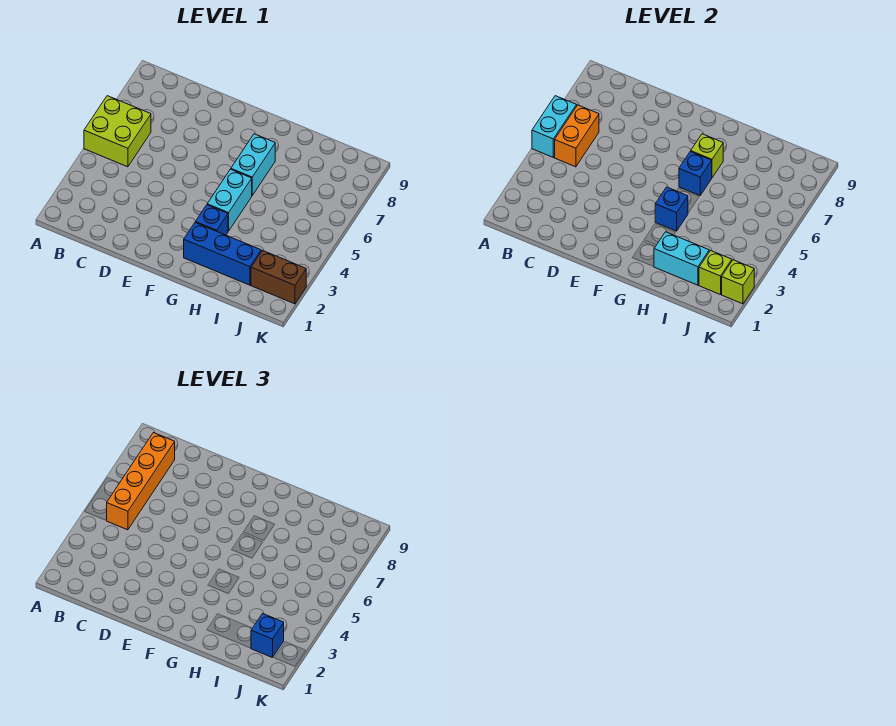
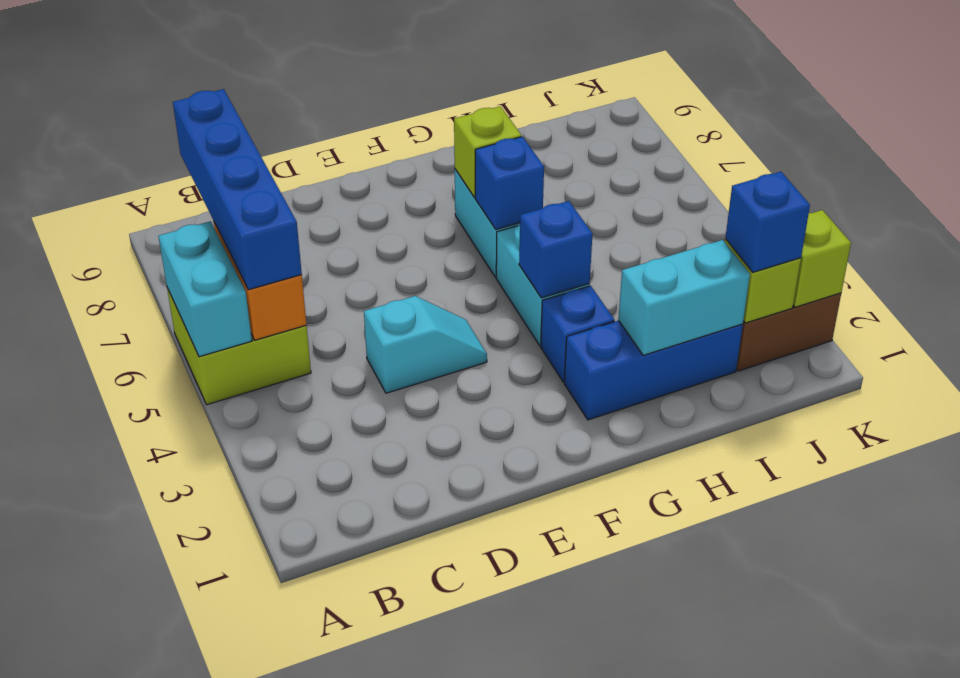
orange 1x4 brick [106,433,175,530] -> blue 1x4 brick [173,89,302,290]
none -> cyan 1x2 slope [364,296,487,393]

